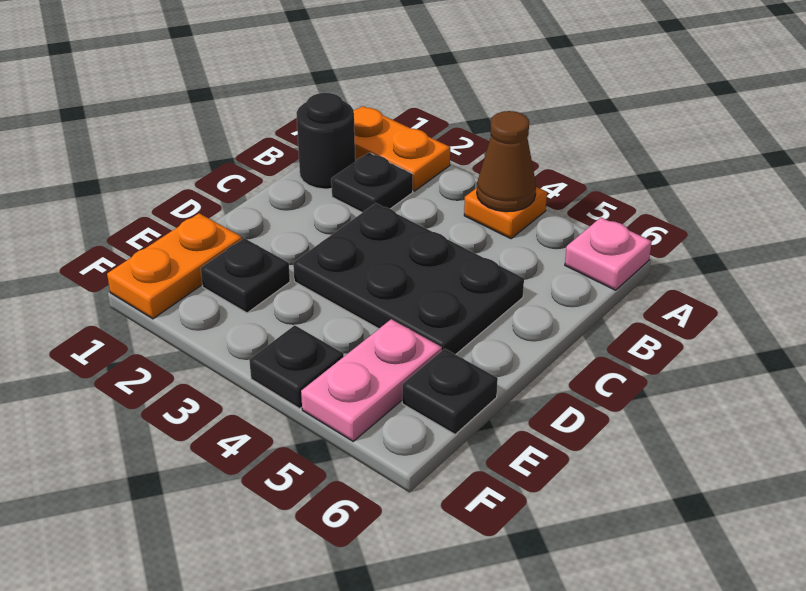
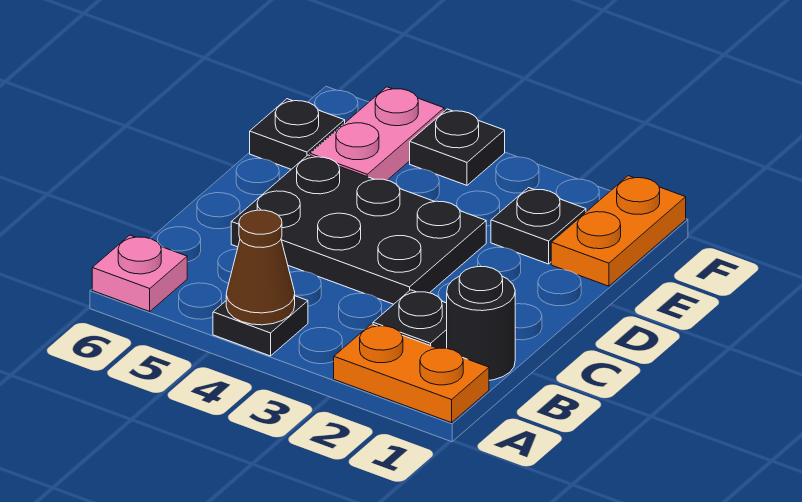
orange 1x1 plate [464,187,547,239] -> black 1x1 plate [213,296,308,356]

